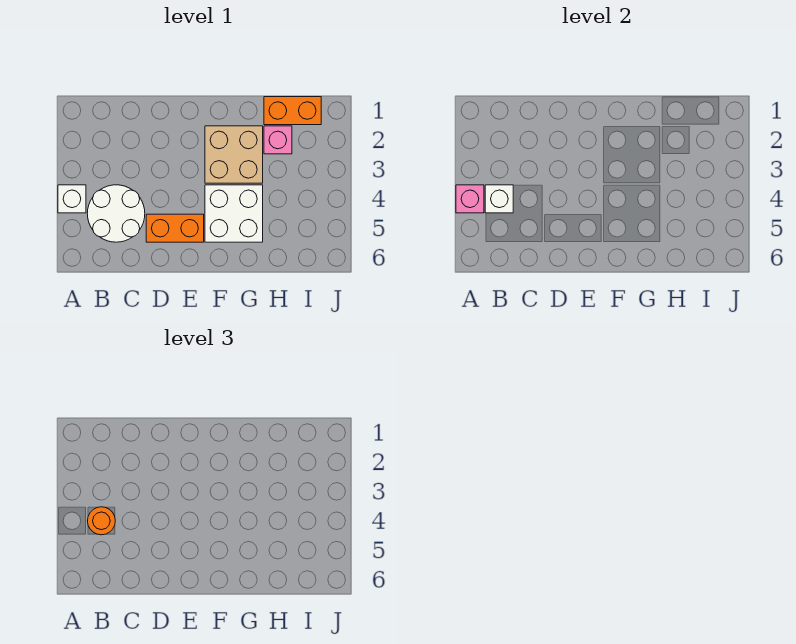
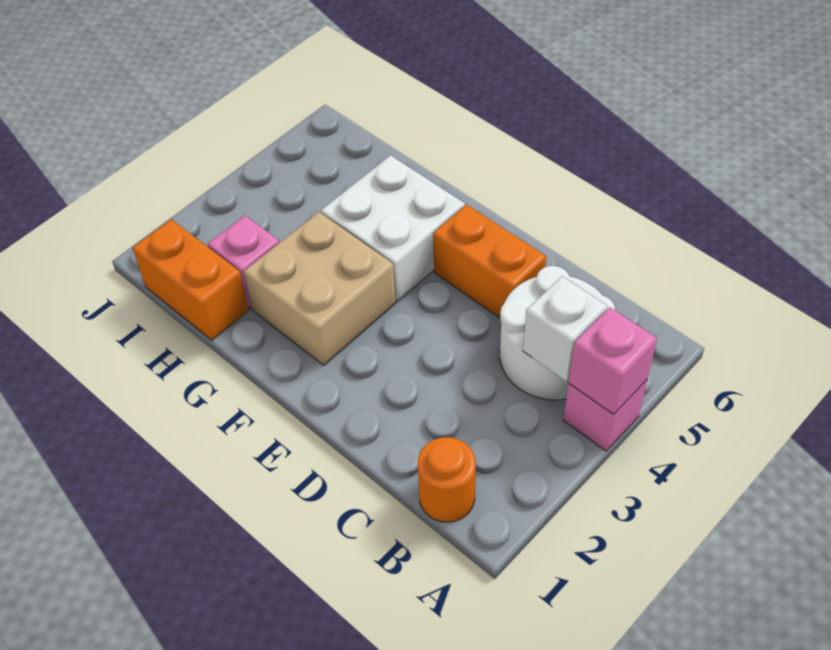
white 1x1 brick [58,185,86,213] -> pink 1x1 brick [563,380,647,451]
orange 1x1 round brick [88,507,115,535] -> orange 1x1 round brick moved to [418,437,476,522]

